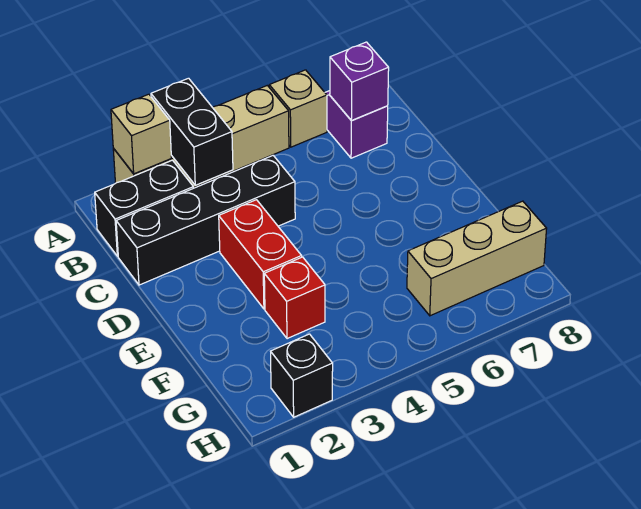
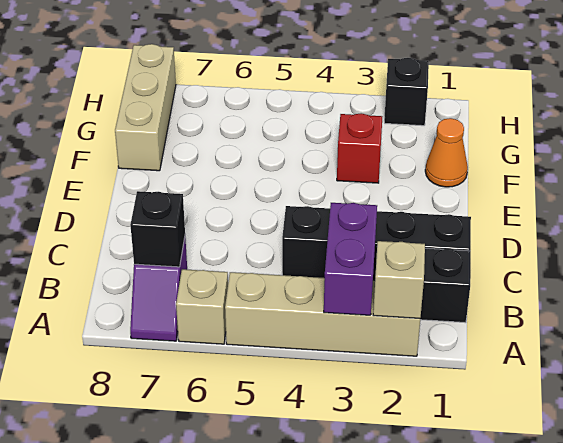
black 1x2 brick [151,78,233,185] -> purple 1x2 brick [324,203,377,315]
purple 1x1 brick [330,42,389,121] -> black 1x1 brick [130,191,185,267]
red 1x2 brick [219,200,302,309] -> none
none -> orange 1x1 cone [425,118,468,187]
tan 1x3 brick [407,201,547,316] -> tan 1x3 brick turned to [115,44,176,171]

